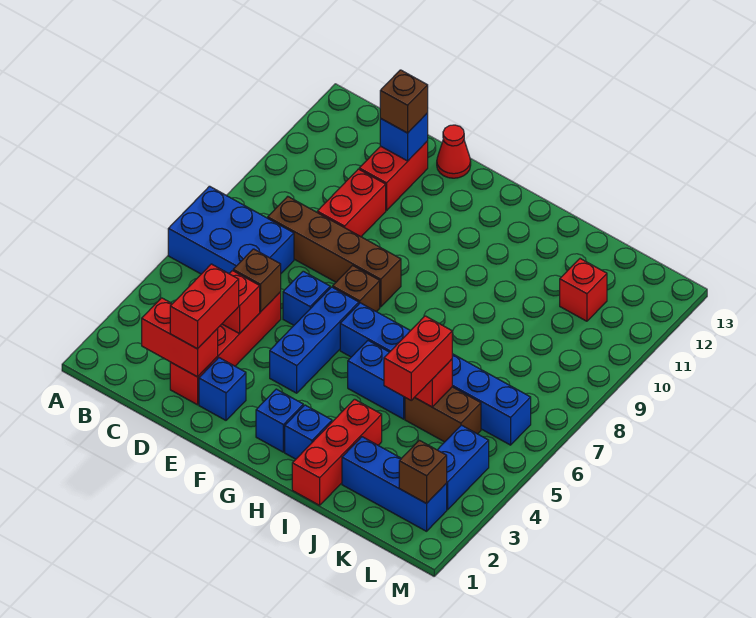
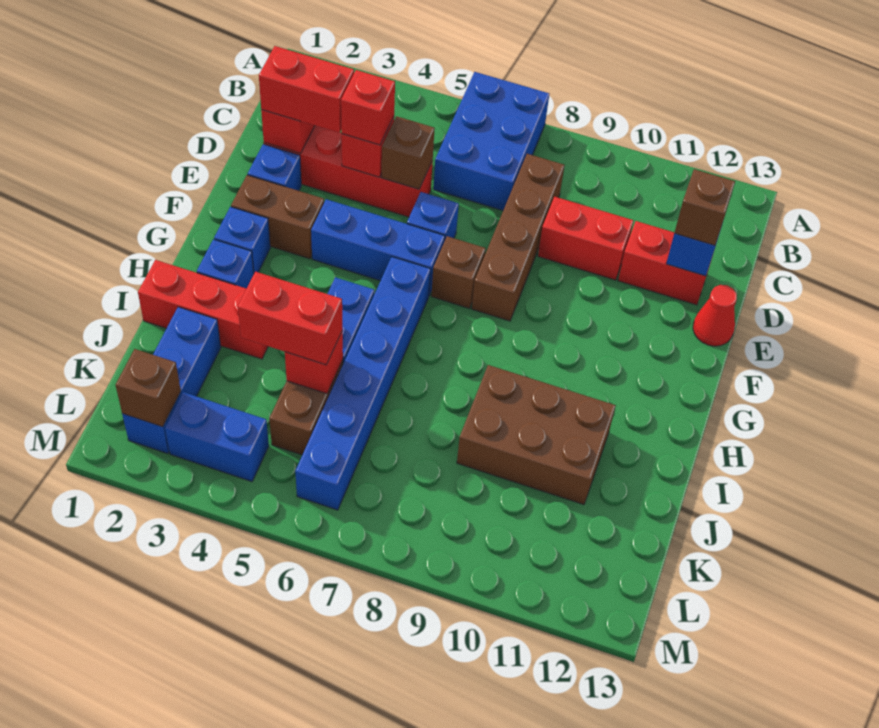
none -> brown 1x2 brick [231,175,324,259]
none -> brown 2x3 brick [457,365,616,504]
red 1x1 brick [560,259,607,321] -> red 1x1 brick moved to [341,70,395,145]

